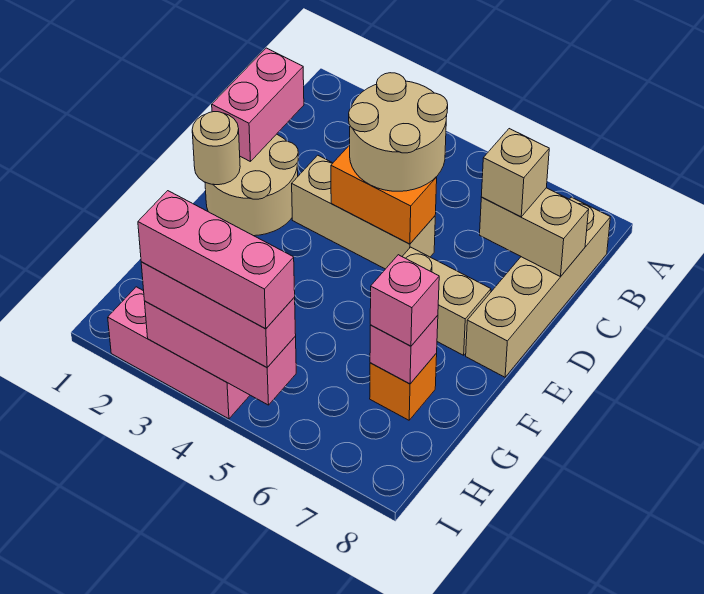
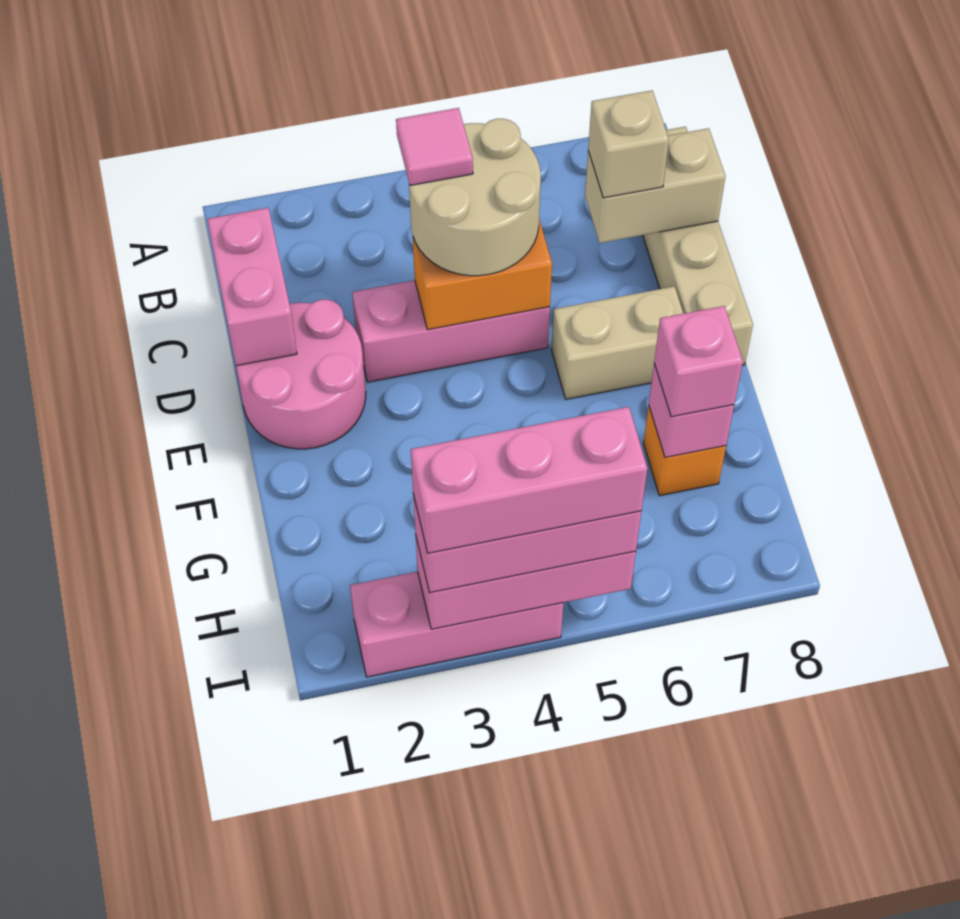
none -> pink 1x1 tile [396,108,473,185]
tan 2x2 round brick [205,134,298,236] -> pink 2x2 round brick [236,299,366,449]
tan 1x3 brick [292,155,435,269] -> pink 1x3 brick [352,280,550,382]
tan 1x1 round brick [192,112,240,185] -> none

